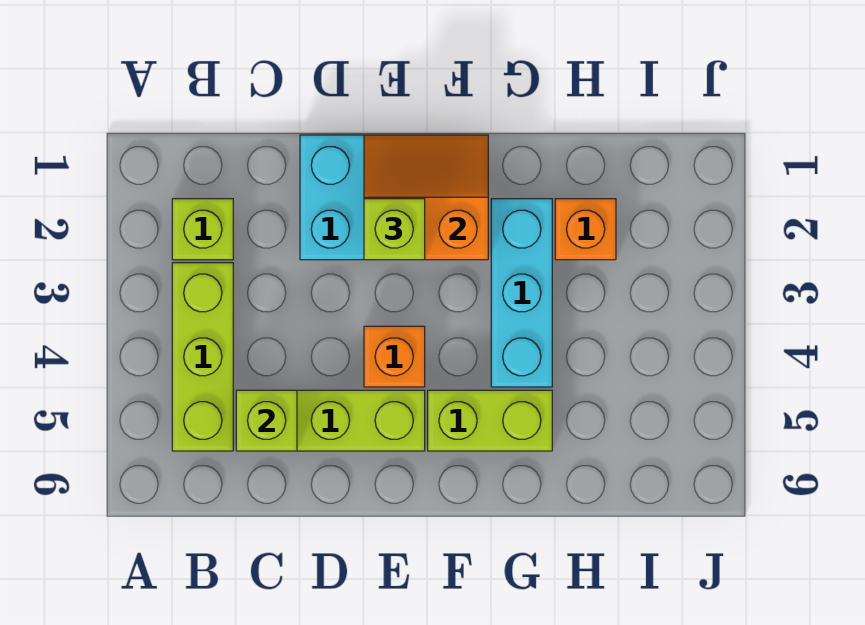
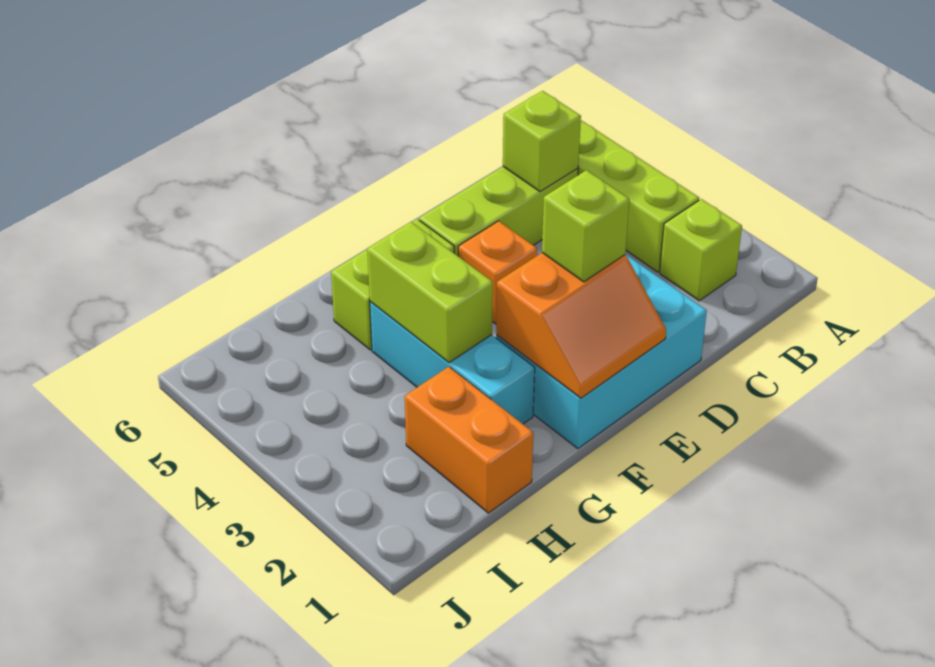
none -> lime 1x2 brick [367,222,493,363]
orange 1x1 brick [555,199,616,260] -> orange 1x2 brick [405,367,533,513]

